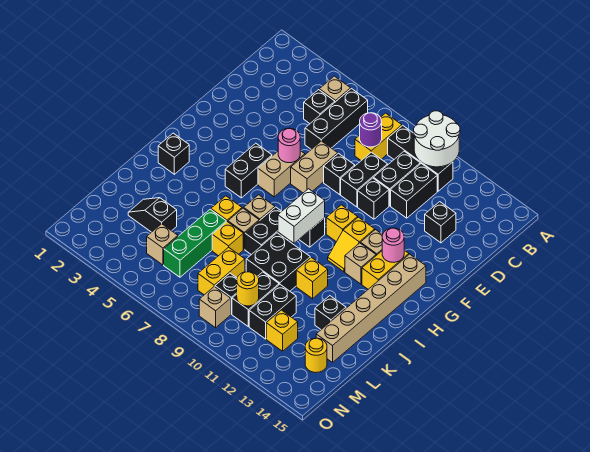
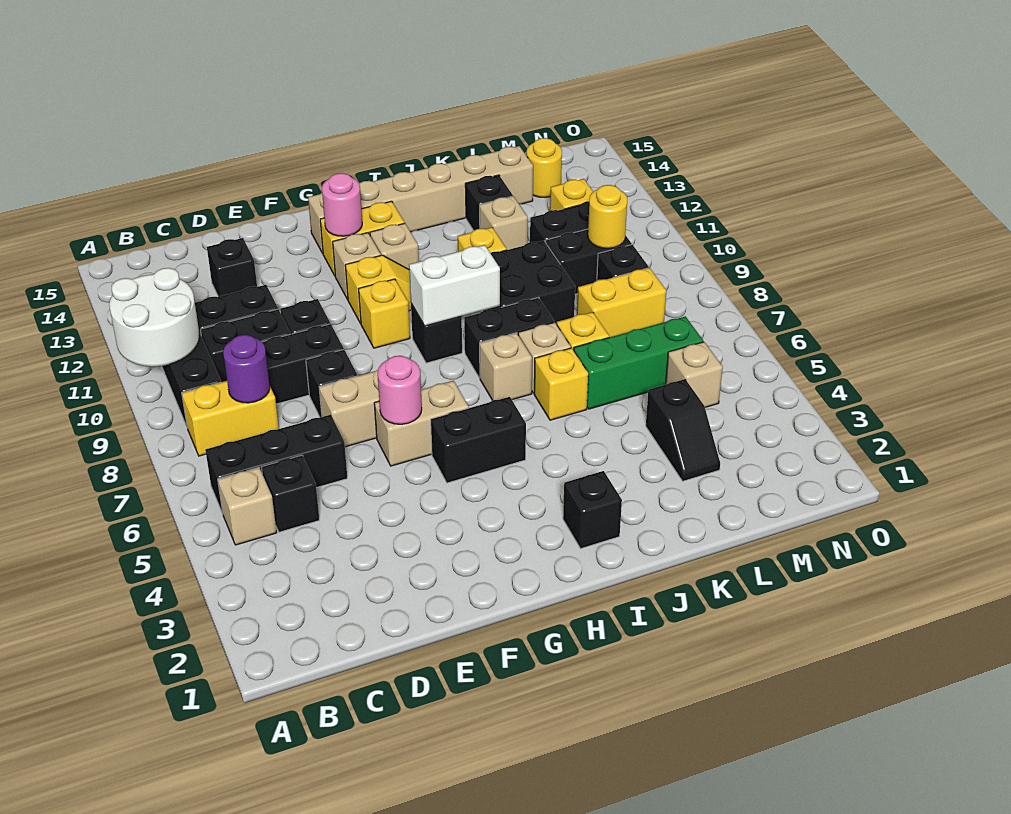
tan 1x1 brick [199,287,231,328] -> tan 1x1 brick moved to [480,196,528,250]

